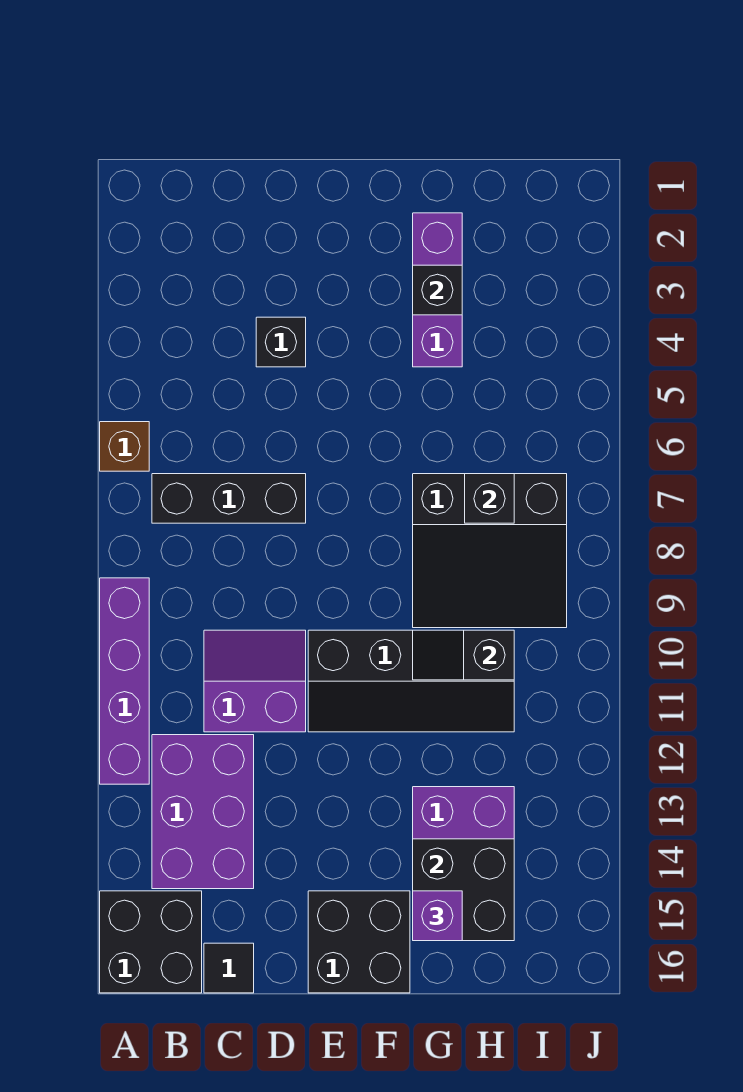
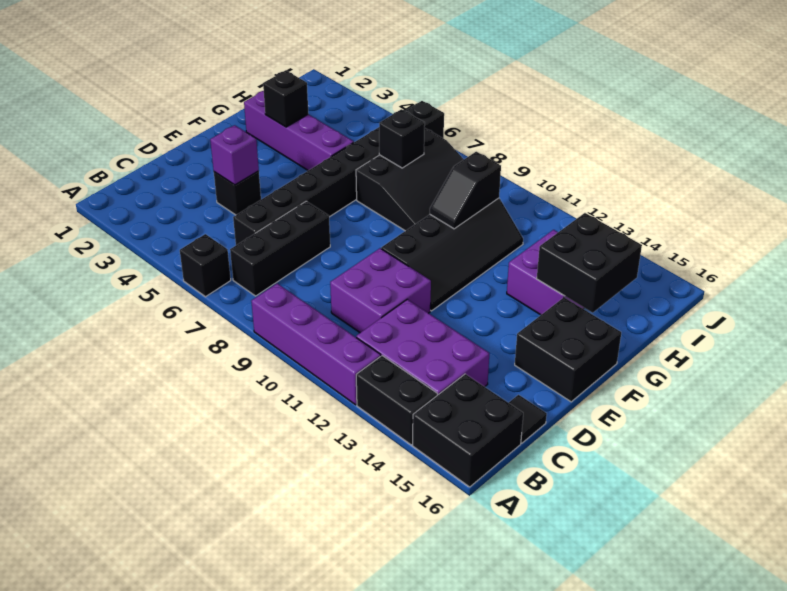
brown 1x1 brick [100,422,149,471] -> black 1x1 brick [180,234,231,297]
none -> black 1x2 brick [356,356,437,445]
none -> black 1x8 brick [233,101,444,245]
purple 2x2 slope [204,630,306,732] -> purple 2x2 brick [330,248,431,333]
purple 1x3 brick [413,213,462,367] -> purple 1x4 brick [244,91,354,170]
purple 1x1 brick [413,891,462,941] -> purple 1x1 brick moved to [210,125,259,185]

